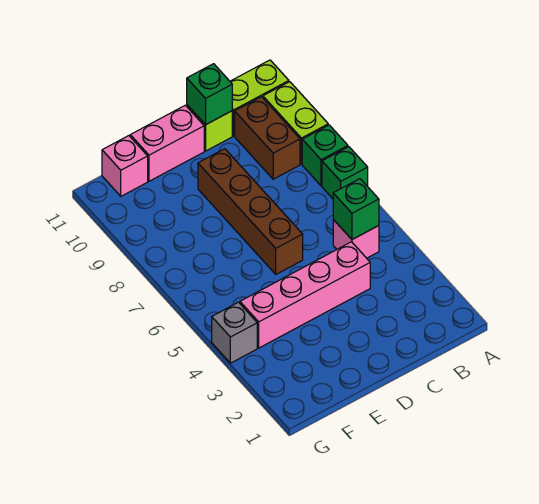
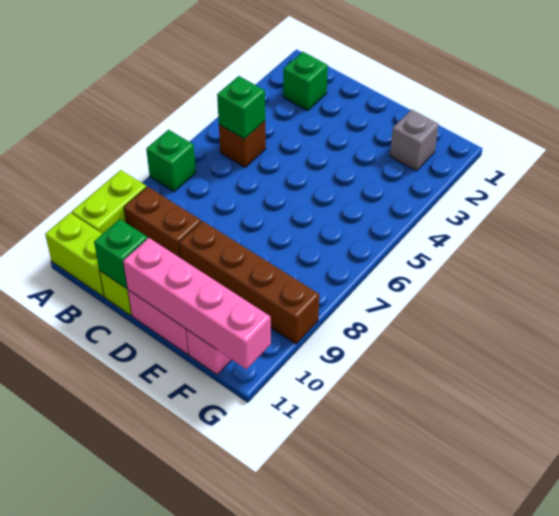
green 1x1 brick [302,125,348,186] -> green 1x1 brick moved to [283,52,328,110]
pink 1x1 brick [333,220,379,258] -> brown 1x1 brick [219,121,266,167]
brown 1x2 brick [235,97,300,179] -> brown 1x2 brick turned to [124,187,201,258]
pink 1x4 brick [240,242,370,348] -> pink 1x4 brick moved to [123,238,271,369]
brown 1x4 brick [198,149,303,274] -> brown 1x4 brick turned to [179,221,319,344]
grey 1x1 brick [212,302,257,363] -> grey 1x1 brick moved to [390,110,439,171]

